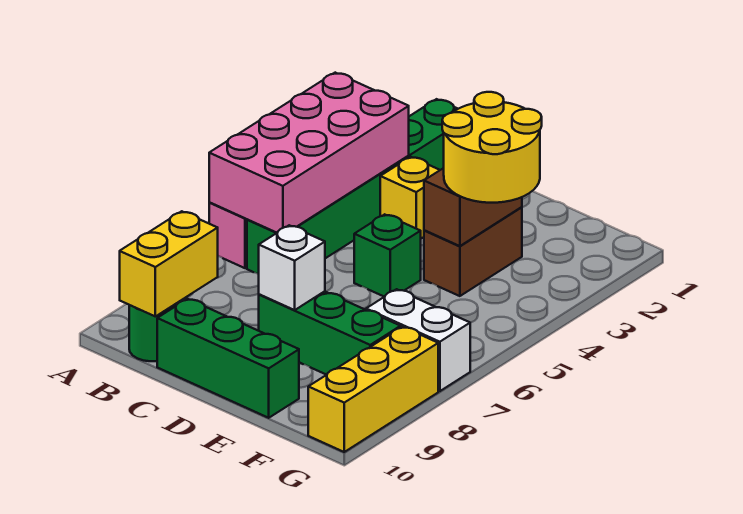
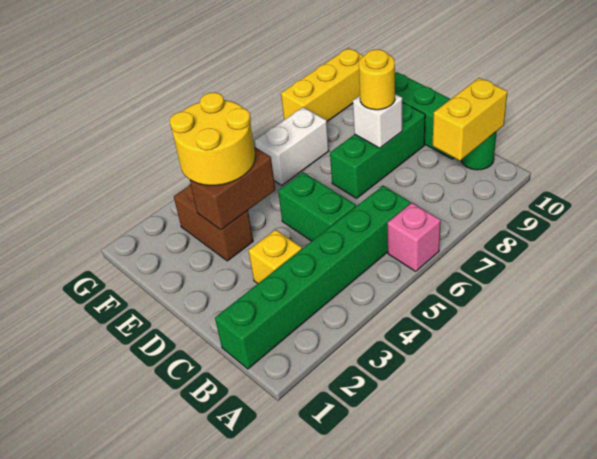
pink 2x4 brick [209,73,409,233] -> none
green 1x1 brick [354,214,421,297] -> green 1x2 brick [278,172,356,241]
green 1x3 brick [259,291,401,375] -> green 1x3 brick turned to [330,102,425,198]
none -> yellow 1x1 round brick [359,49,395,110]
brown 1x2 brick [424,207,522,296] -> brown 1x2 brick turned to [174,184,253,261]
white 1x2 brick [366,289,470,391] -> white 1x2 brick turned to [255,107,329,185]

